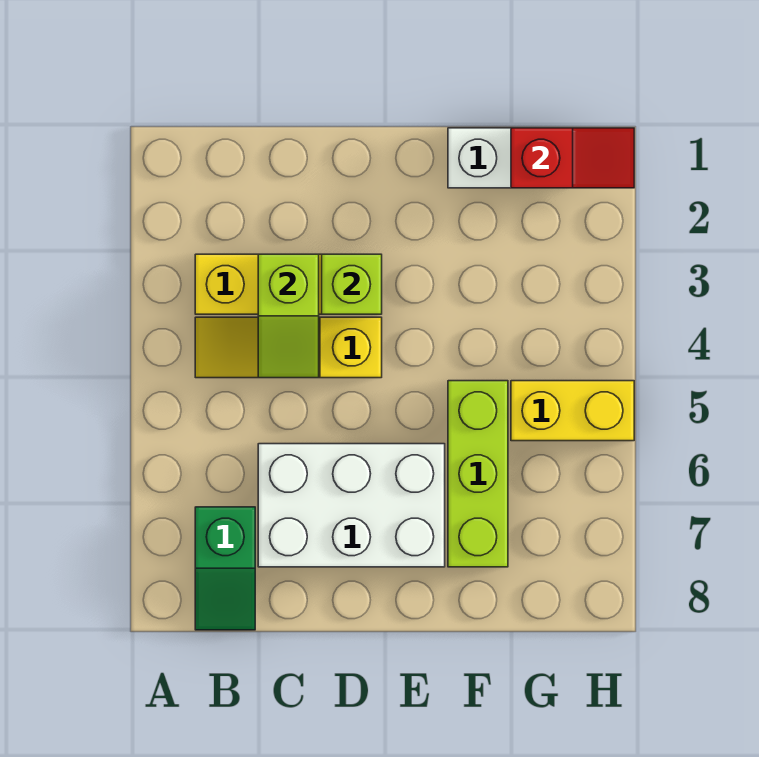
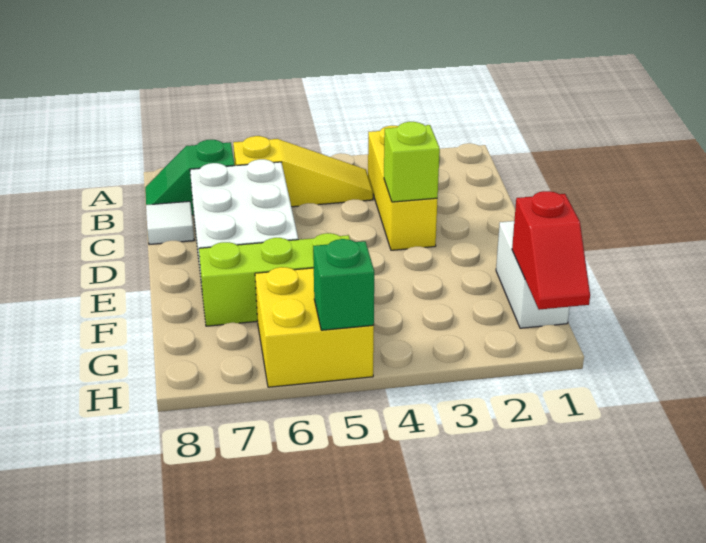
yellow 1x3 slope [195,317,382,378] -> yellow 1x3 slope turned to [233,136,373,207]
lime 1x2 slope [258,254,319,378] -> none
none -> white 1x1 tile [146,201,194,245]
yellow 1x2 brick [511,381,634,441] -> yellow 2x2 brick [255,267,374,387]
none -> green 1x1 brick [313,239,374,330]

